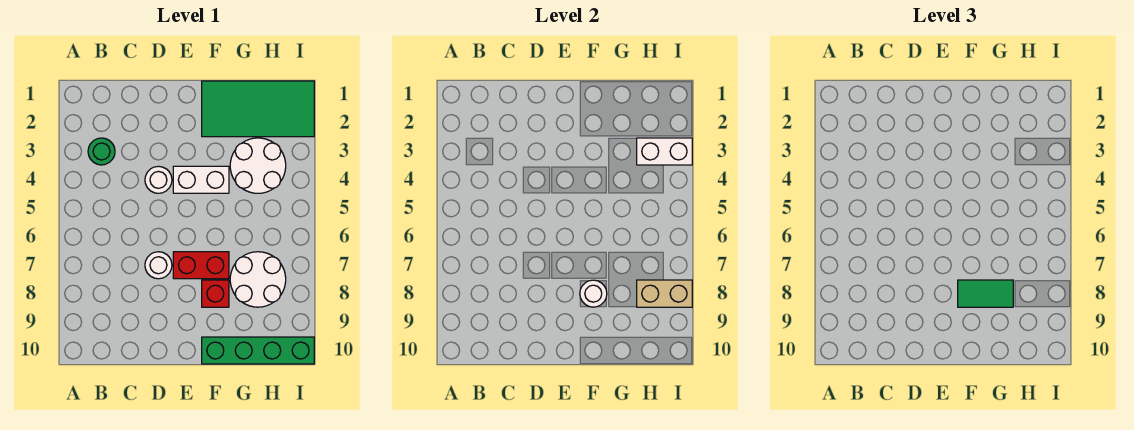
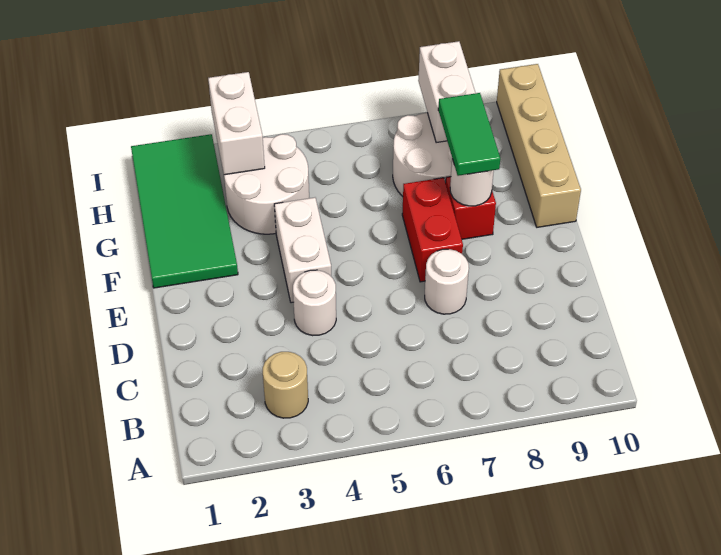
green 1x1 round brick [88,138,115,165] -> tan 1x1 round brick [263,352,308,418]
green 1x4 brick [202,337,314,364] -> tan 1x4 brick [497,64,581,227]
tan 1x2 brick [637,280,692,307] -> white 1x2 brick [418,41,475,143]

